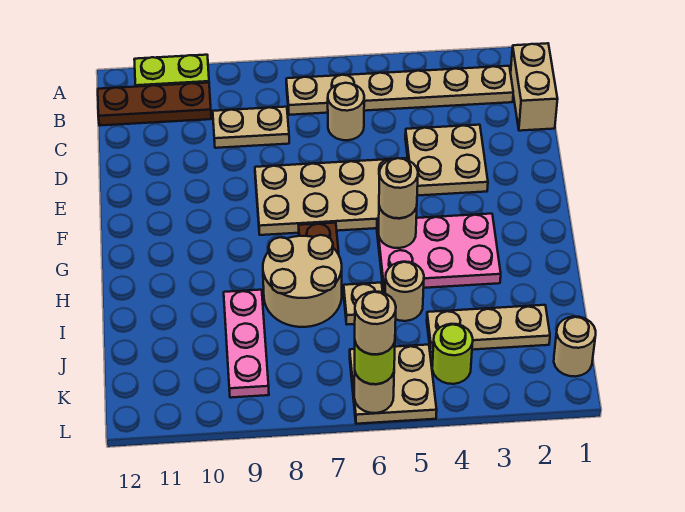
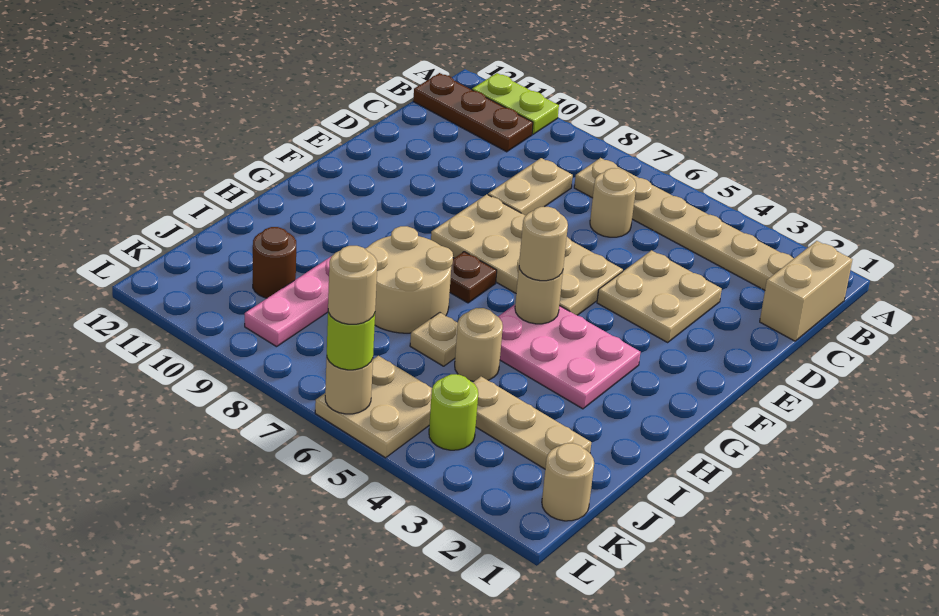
tan 1x2 plate [213,107,289,148] -> tan 1x2 plate turned to [488,158,573,216]
none -> brown 1x1 round brick [253,227,296,298]

